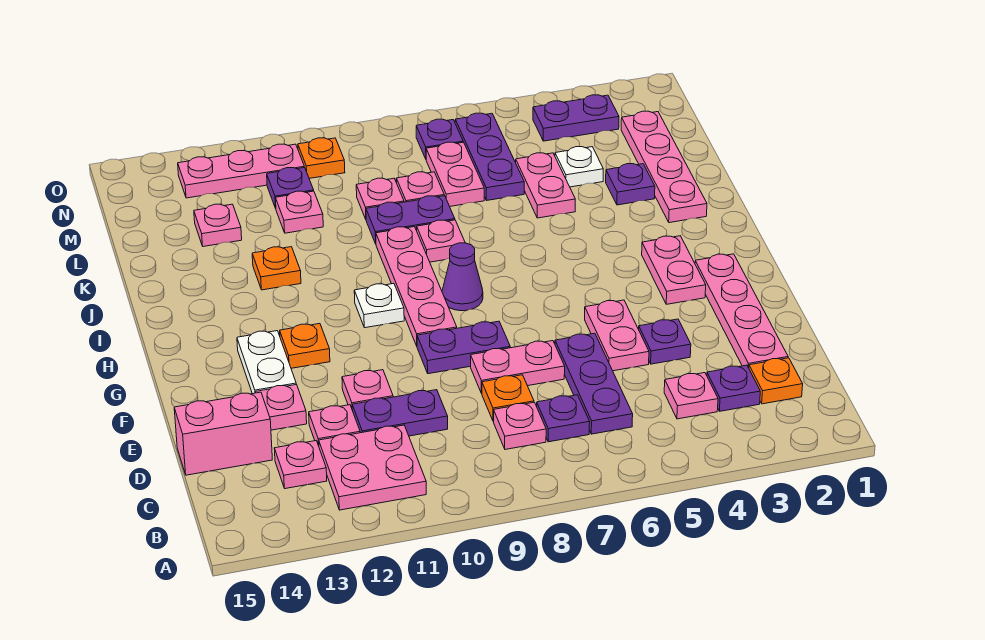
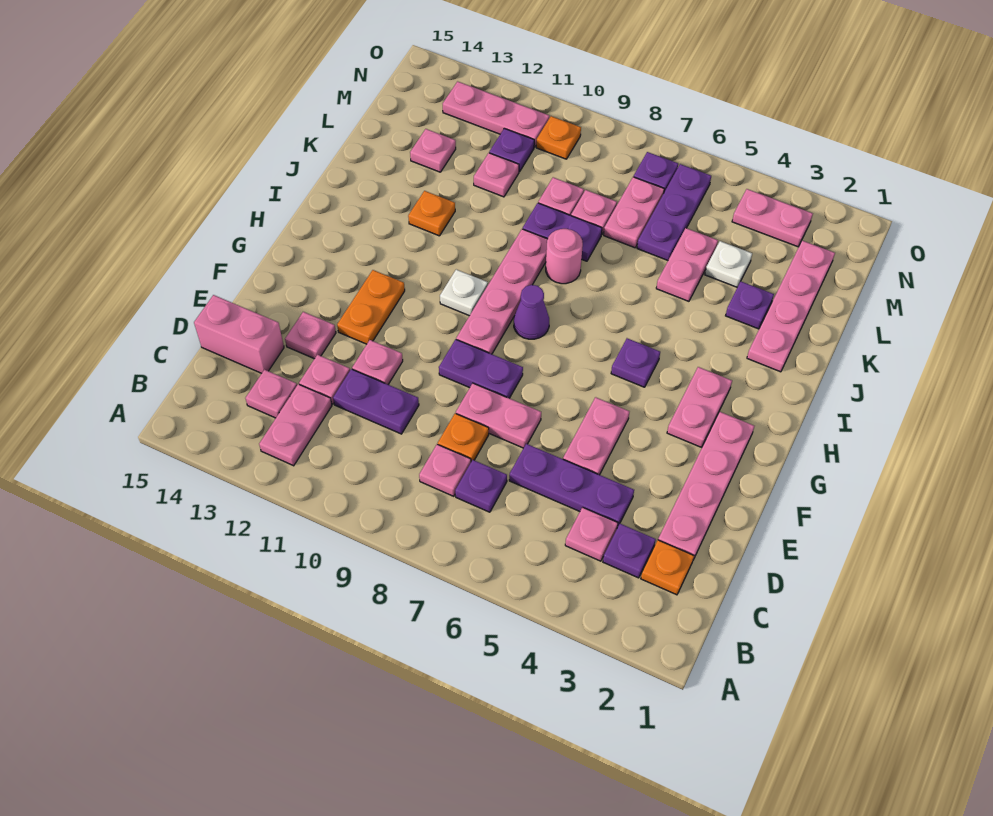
pink 2x2 plate [319,425,426,510] -> pink 1x2 plate [259,384,332,466]
purple 1x3 plate [555,333,633,434] -> purple 1x3 plate turned to [509,444,634,528]
purple 1x1 plate [639,319,691,364] -> purple 1x1 plate moved to [611,338,660,387]
white 1x2 plate [237,331,296,394] -> none
orange 1x1 plate [280,324,330,368] -> orange 1x2 plate [337,270,405,344]
pink 1x1 plate [417,220,465,262] -> pink 1x1 round brick [546,229,583,284]
purple 1x2 plate [533,95,619,141] -> pink 1x2 plate [732,189,813,247]

